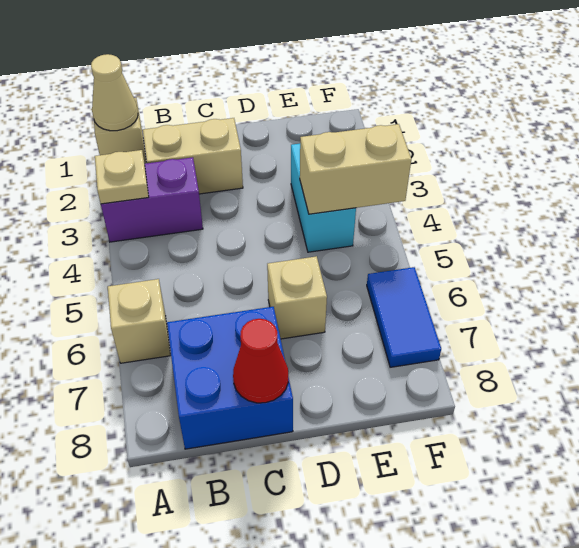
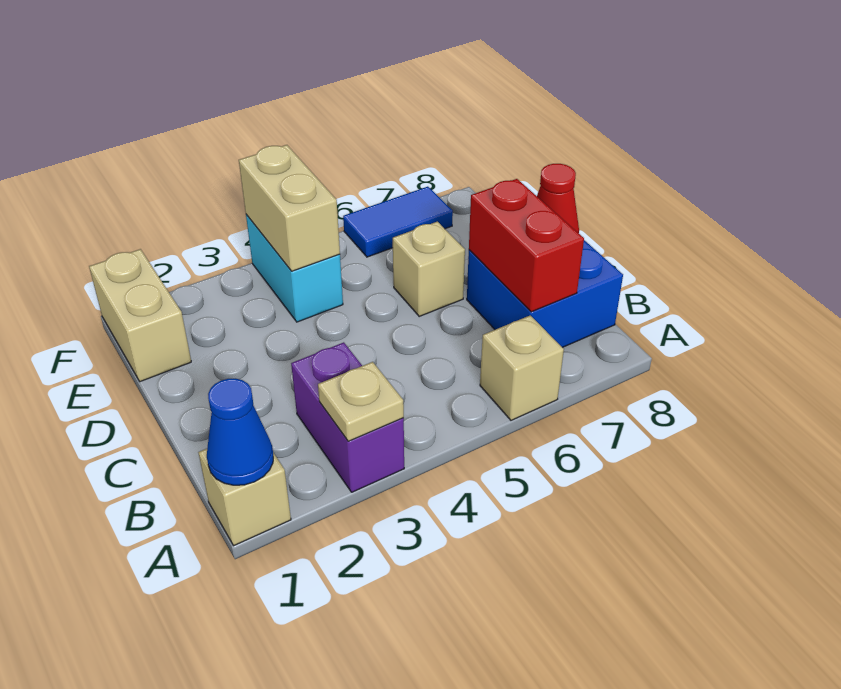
tan 1x1 cone [91,54,138,131] -> blue 1x1 cone [207,379,273,485]
tan 1x2 brick [143,118,243,194] -> tan 1x2 brick moved to [89,249,191,382]
none -> red 1x2 brick [469,179,584,312]
cyan 1x2 brick [291,144,356,252] -> cyan 1x2 brick turned to [246,215,343,322]

